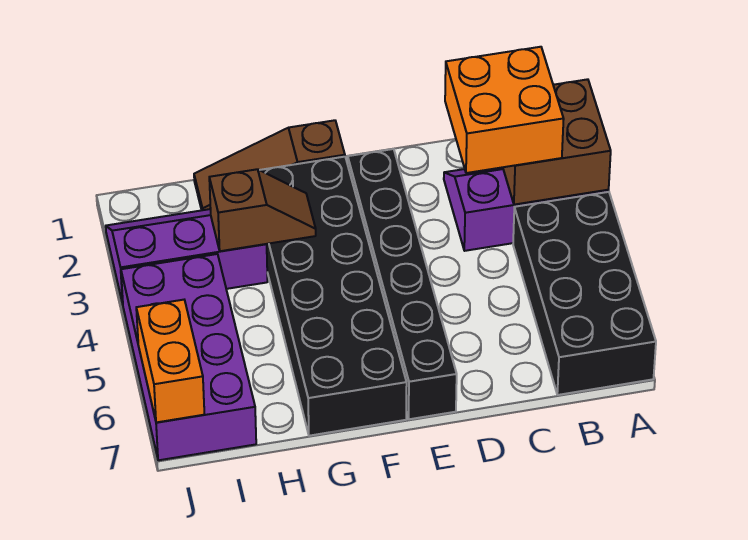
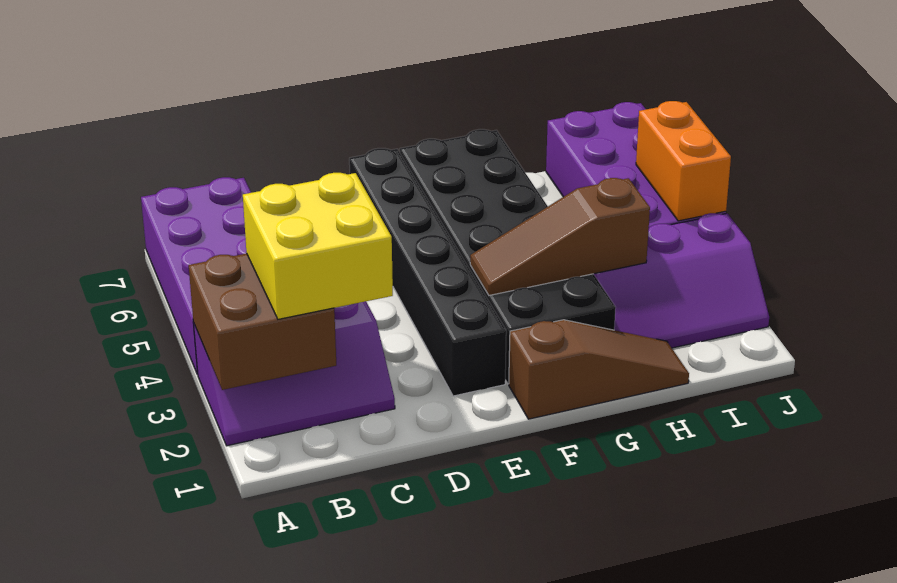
black 2x4 brick [513,192,656,395] -> purple 2x4 brick [141,177,251,374]
orange 2x2 brick [445,47,564,173] -> yellow 2x2 brick [243,173,393,319]
brown 1x2 slope [209,169,316,251] -> brown 1x3 slope [470,178,650,295]
orange 1x2 brick [136,300,204,422] -> orange 1x2 brick moved to [636,101,731,221]

